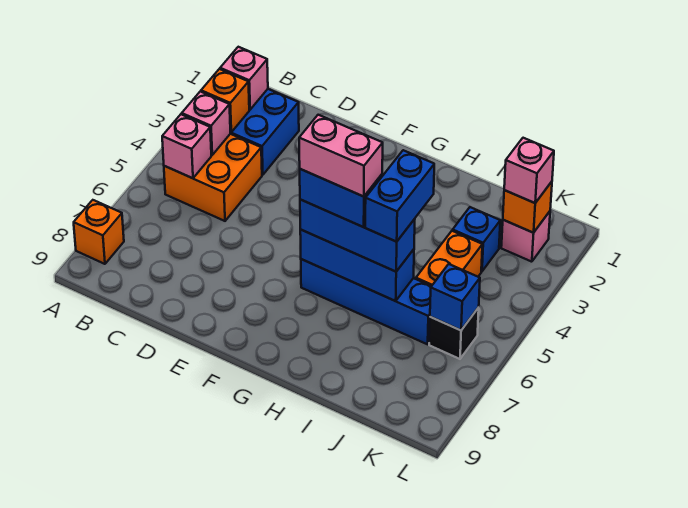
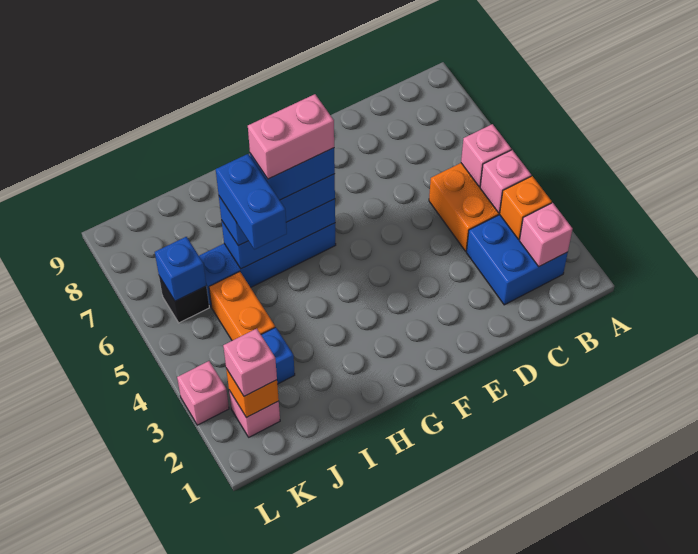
orange 1x1 brick [74,200,124,264] -> none
none -> pink 1x1 brick [177,361,229,425]

